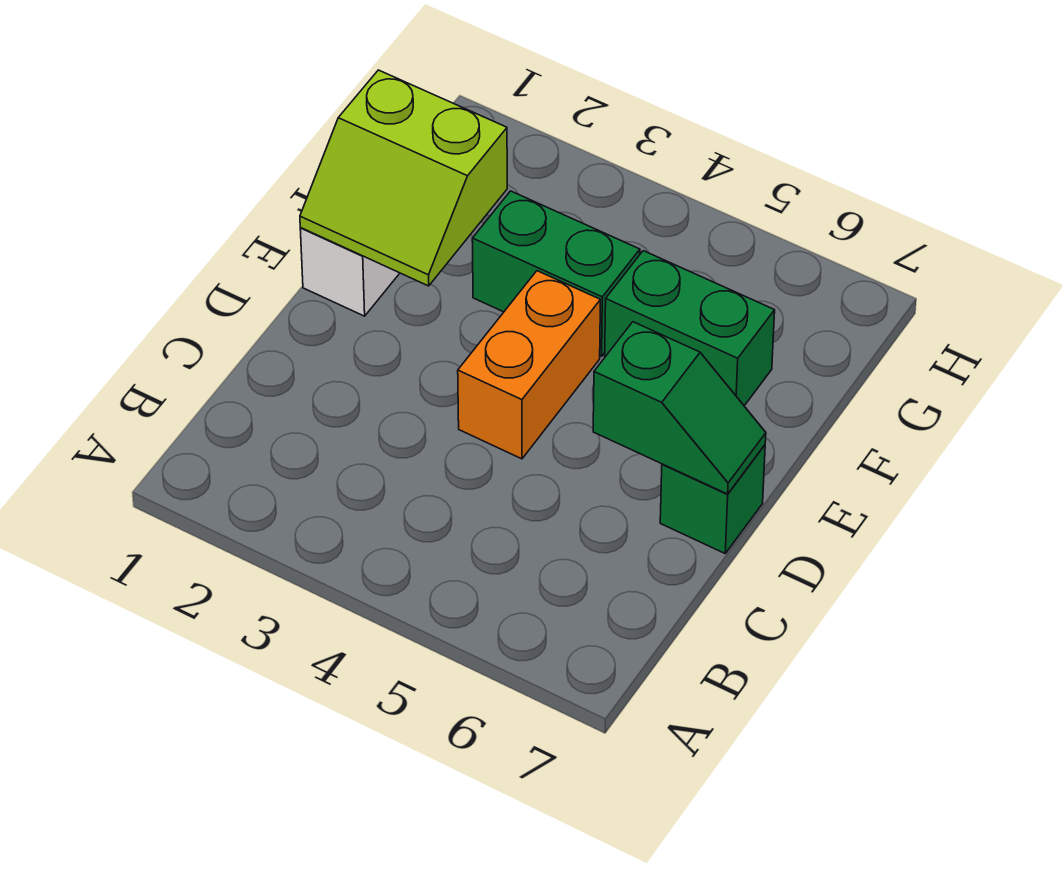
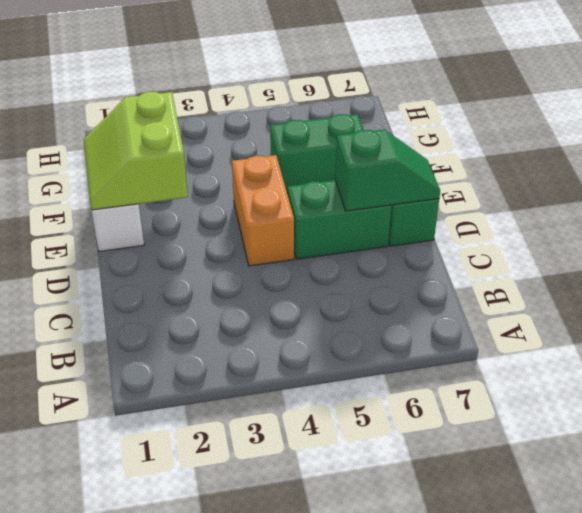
lime 2x2 slope [300,70,507,286] -> lime 2x2 slope turned to [84,92,188,210]
green 1x2 brick [472,191,640,357] -> green 1x2 brick moved to [288,180,391,259]

